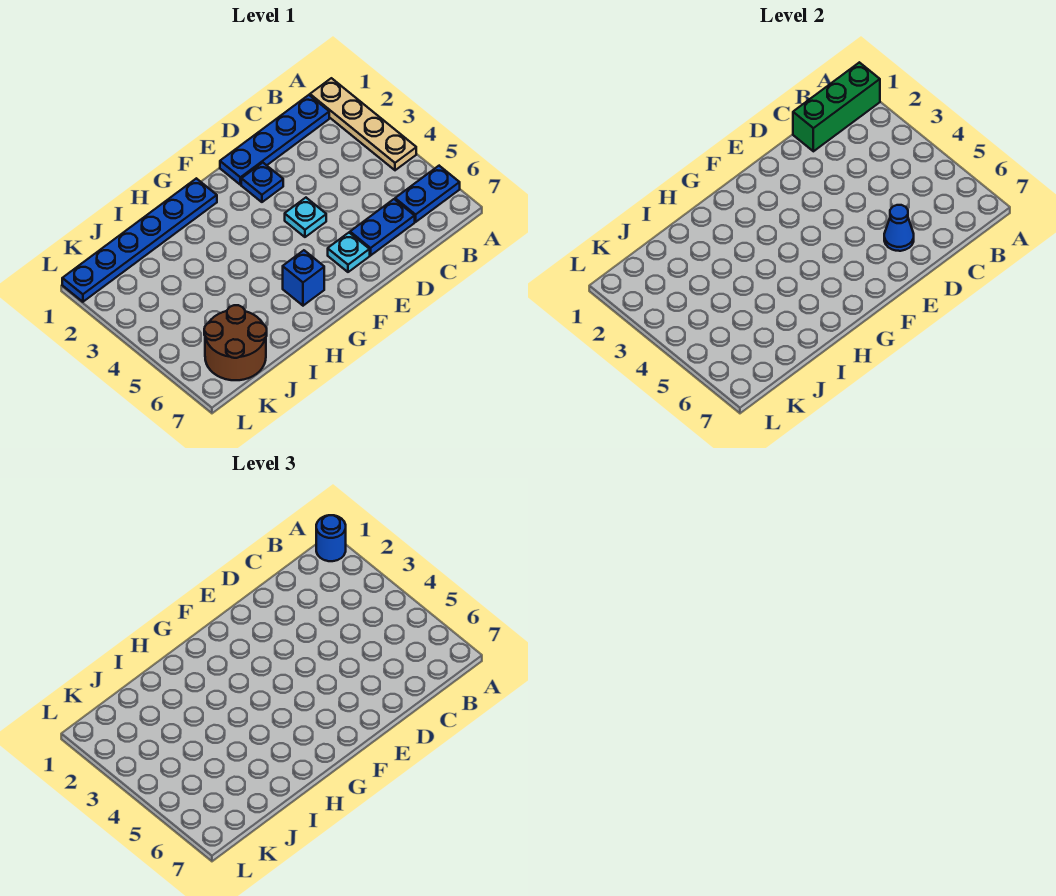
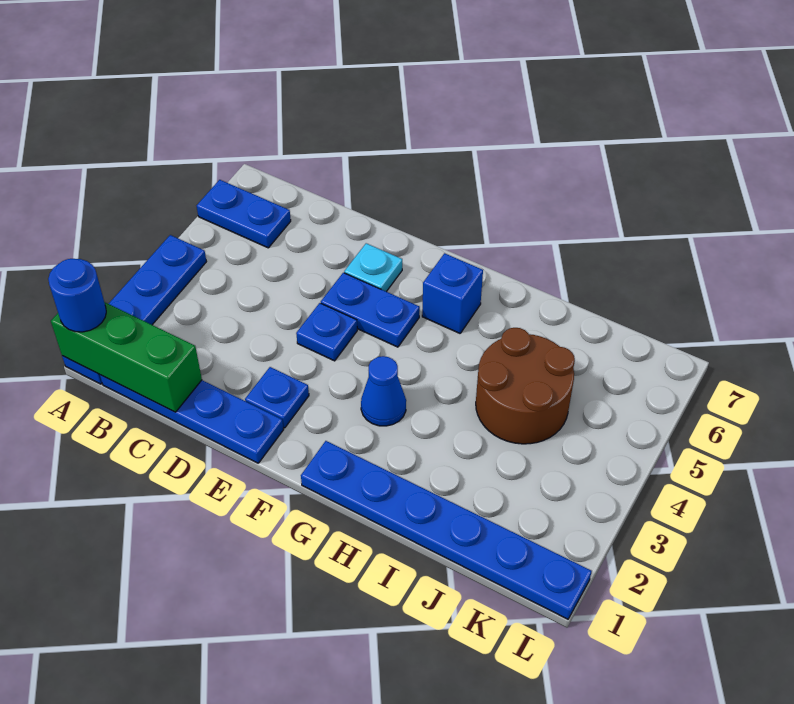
tan 1x4 plate [310,78,416,170] -> blue 1x4 plate [62,235,206,384]
blue 1x2 plate [350,199,415,255] -> blue 1x2 plate moved to [321,273,420,347]
blue 1x1 cone [884,205,914,251] -> blue 1x1 cone moved to [361,356,406,426]
cyan 1x1 plate [285,198,326,237] -> blue 1x1 plate [296,303,357,361]
brown 2x2 round brick [204,305,267,380] -> brown 2x2 round brick moved to [476,328,575,444]

